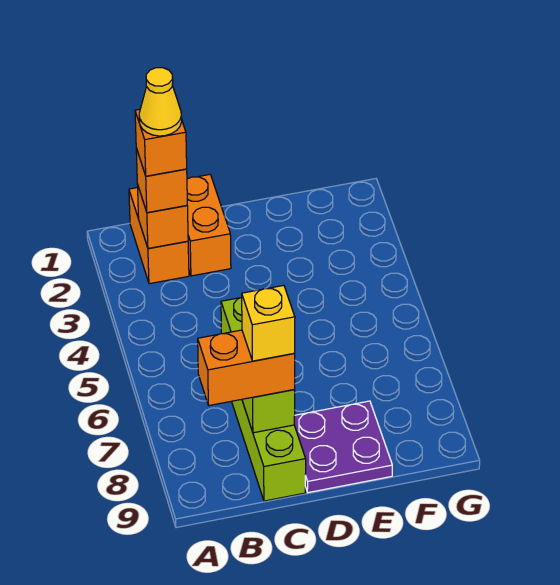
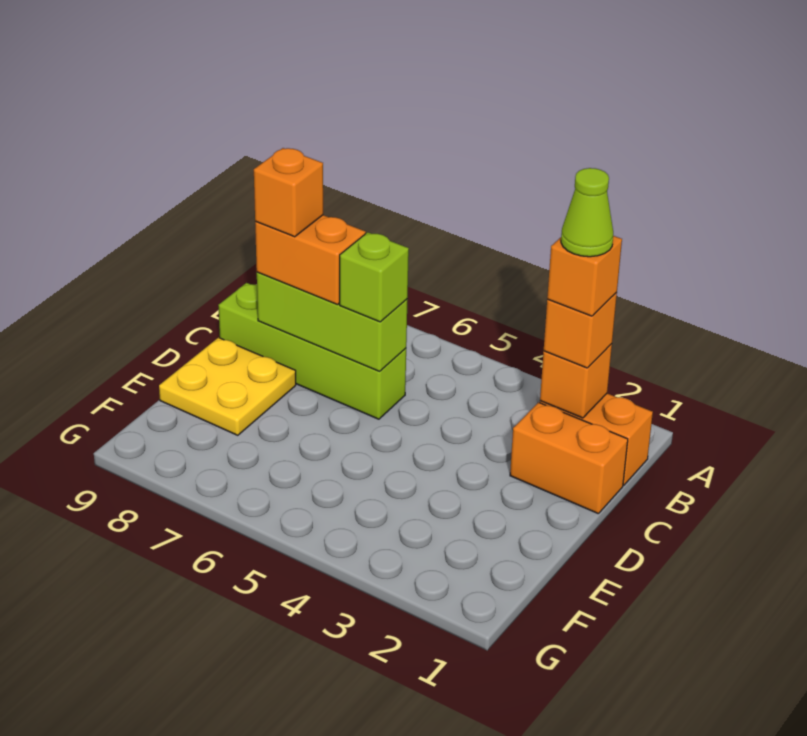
yellow 1x1 cone [139,68,182,136] -> lime 1x1 cone [561,168,613,257]
orange 1x2 brick [198,330,295,405] -> orange 1x2 brick turned to [255,215,366,305]
none -> lime 1x1 brick [340,232,409,322]
yellow 1x1 brick [241,285,295,361] -> orange 1x1 brick [254,148,323,237]
purple 2x2 plate [294,401,392,493] -> yellow 2x2 plate [159,338,296,435]

